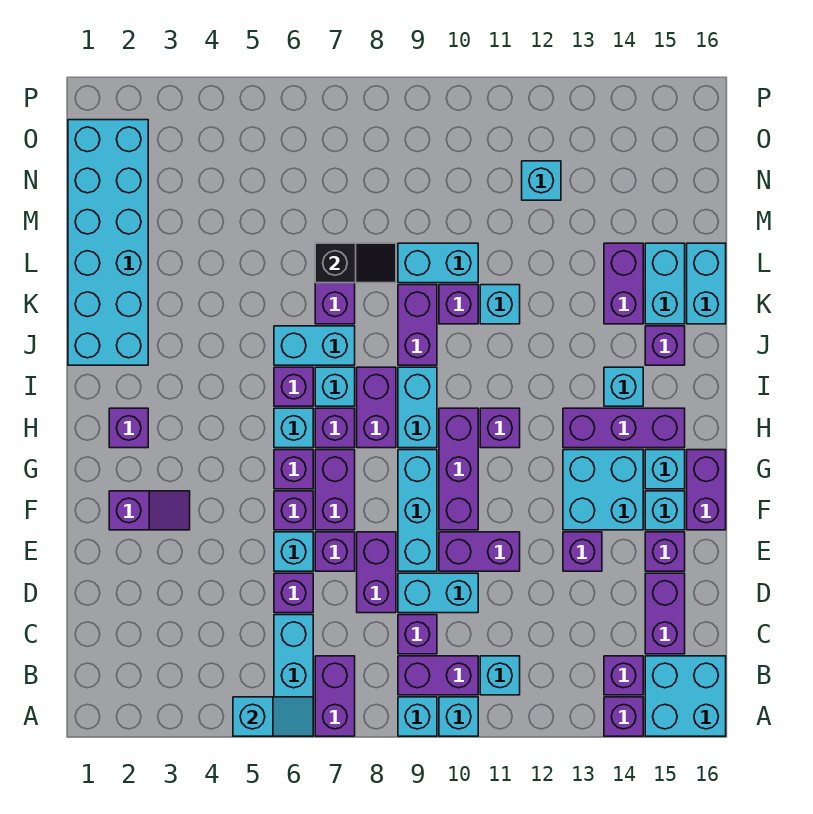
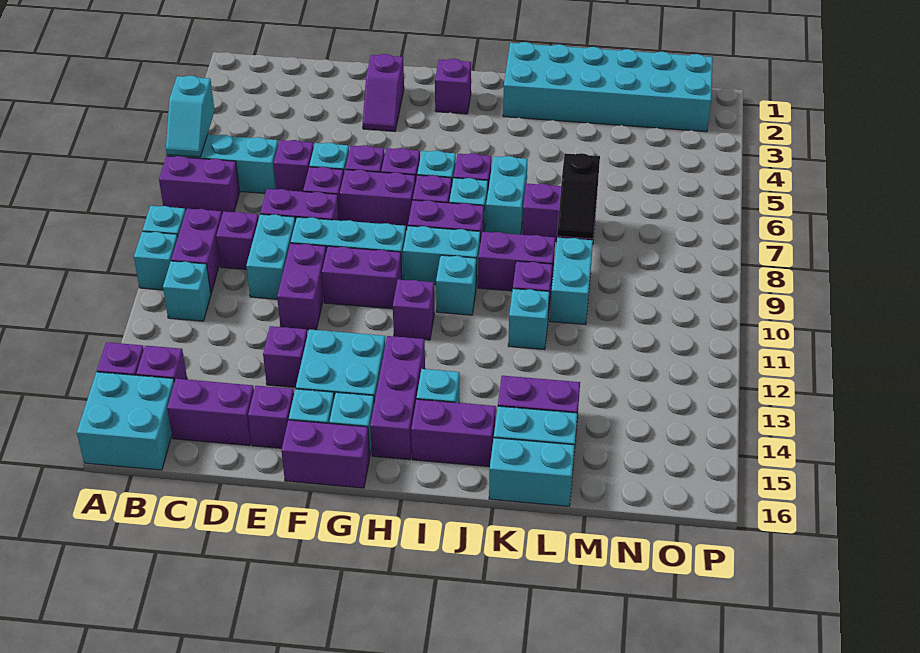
purple 1x3 brick [439,408,478,530] -> purple 1x2 brick [322,246,402,309]
purple 1x1 brick [645,326,685,365] -> purple 1x2 brick [411,399,496,467]
cyan 1x1 brick [522,161,561,200] -> cyan 1x1 brick moved to [436,255,476,315]

